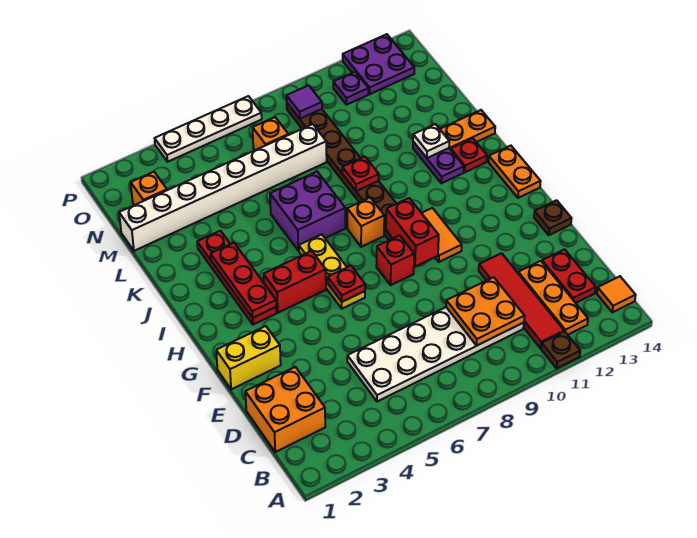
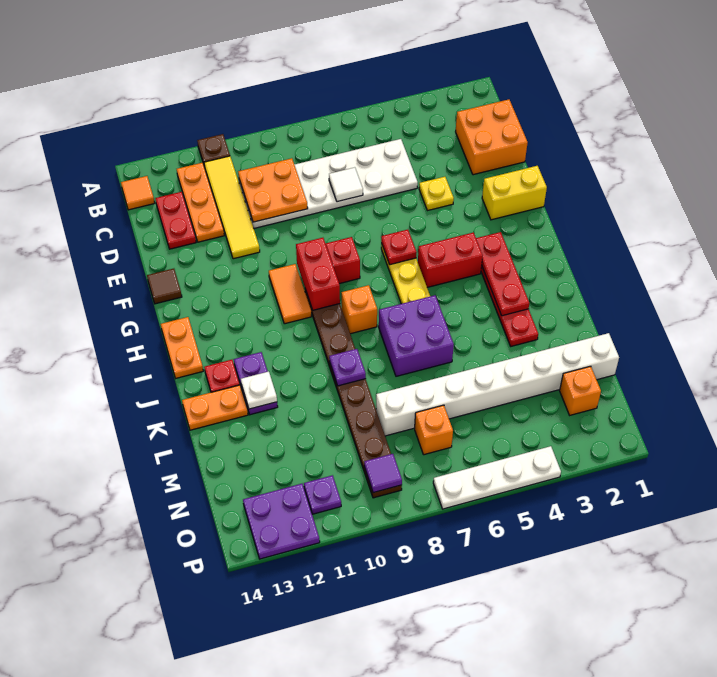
red 1x4 tile [479,253,564,348] -> yellow 1x4 tile [204,156,260,259]
none -> white 1x1 tile [329,167,363,202]
none -> yellow 1x1 plate [419,177,454,211]
brown 1x1 plate [534,200,572,235] -> brown 1x1 tile [147,269,182,304]
red 1x1 plate [342,157,379,191] -> purple 1x1 plate [329,349,366,386]

